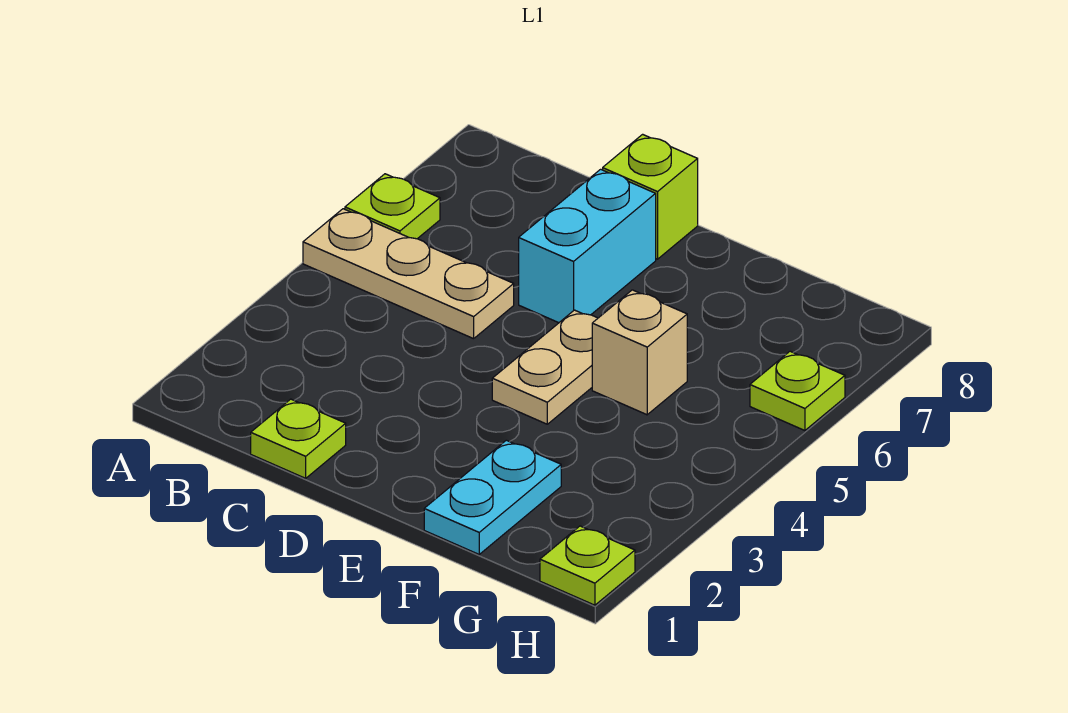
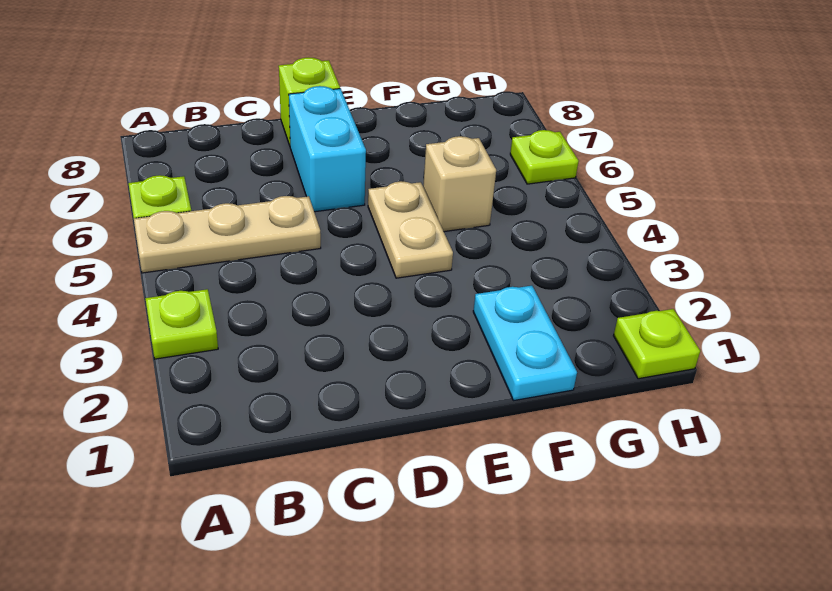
lime 1x1 plate [251,399,346,478] -> lime 1x1 plate moved to [145,289,218,359]

